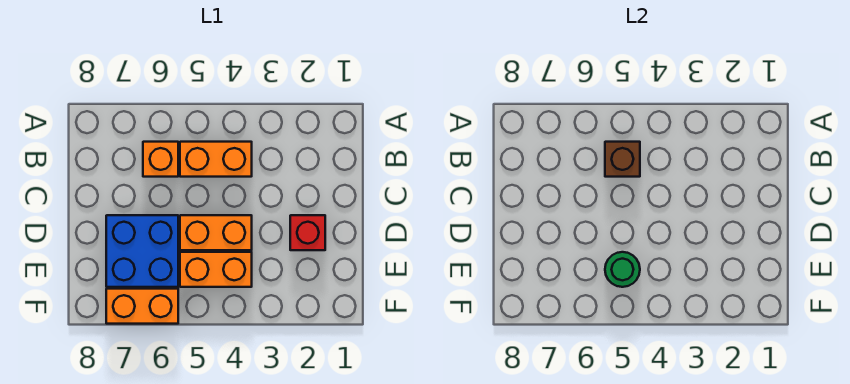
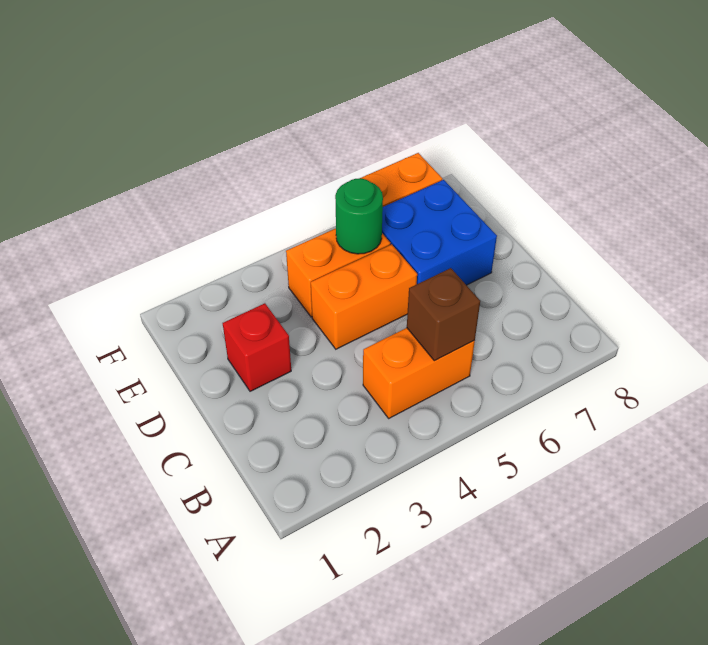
orange 1x1 brick [143,142,178,177] -> none

